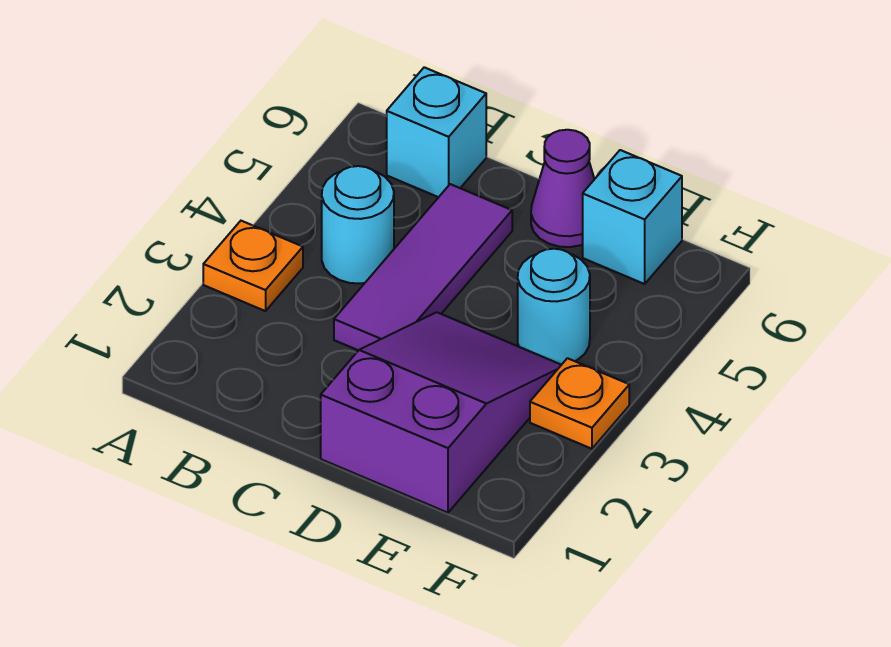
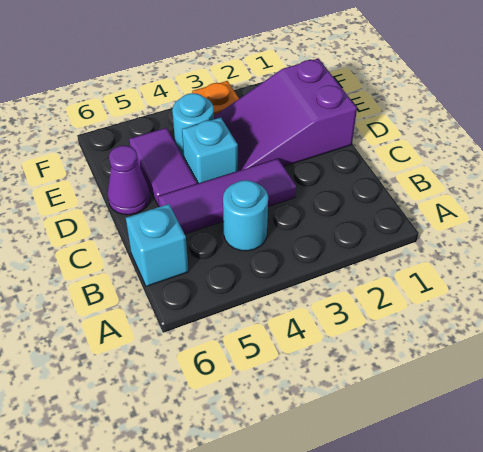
orange 1x1 plate [203,221,303,311] -> none
none -> purple 1x2 tile [129,128,197,206]
cyan 1x1 brick [583,150,682,284] -> cyan 1x1 brick moved to [182,118,238,184]

